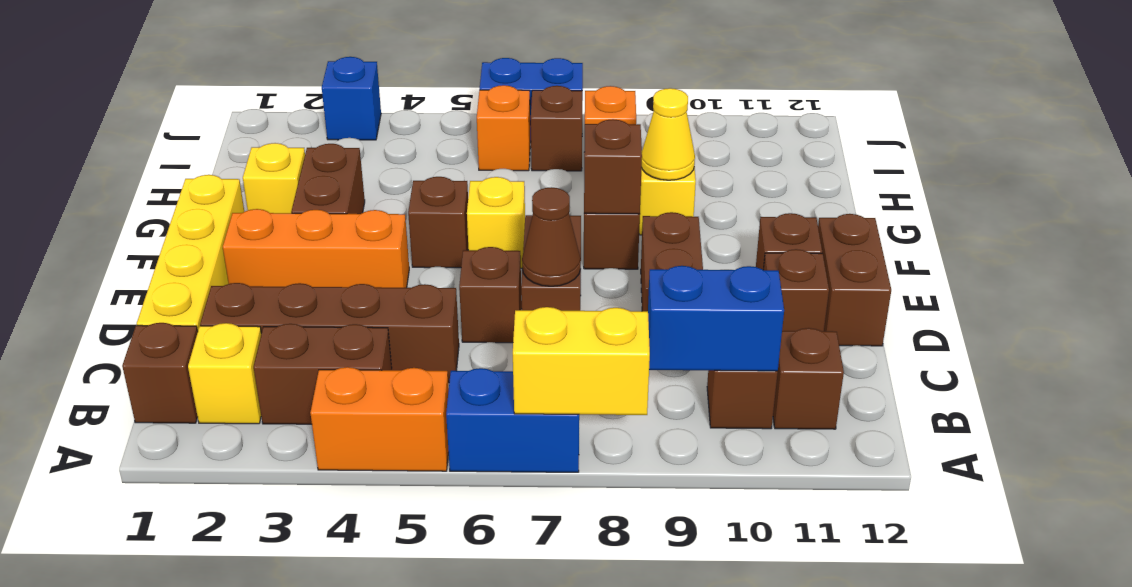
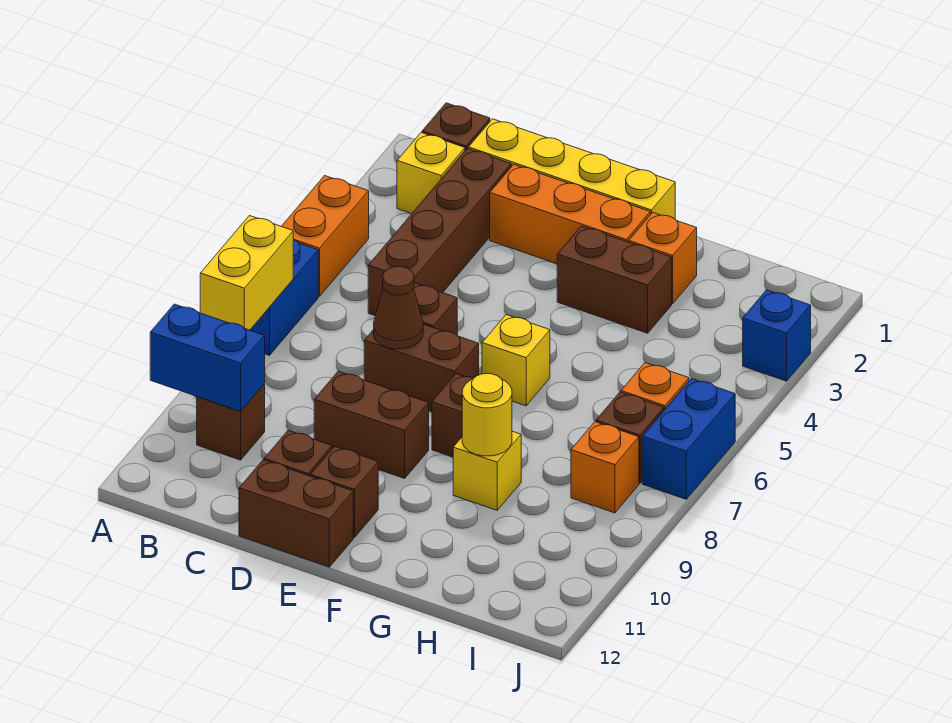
brown 1x2 brick [254,324,392,424] -> none
blue 1x2 brick [648,266,784,371] -> blue 1x2 brick turned to [150,304,265,411]
brown 1x1 brick [773,328,844,429] -> none
orange 1x3 brick [223,209,409,288] -> orange 1x3 brick turned to [490,165,650,264]
brown 1x1 brick [408,177,468,268] -> none
brown 1x1 brick [584,119,642,214] -> none
yellow 1x1 brick [243,143,305,213] -> orange 1x1 brick [629,212,697,304]
yellow 1x1 cone [642,88,695,180] -> yellow 1x1 round brick [462,373,512,456]

